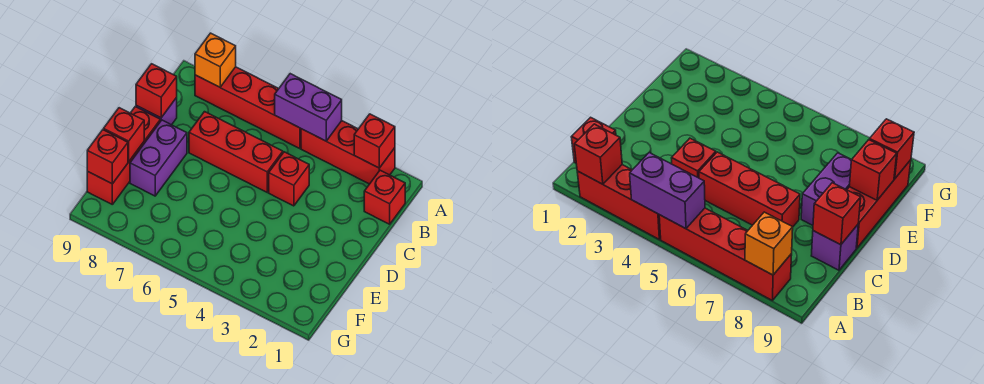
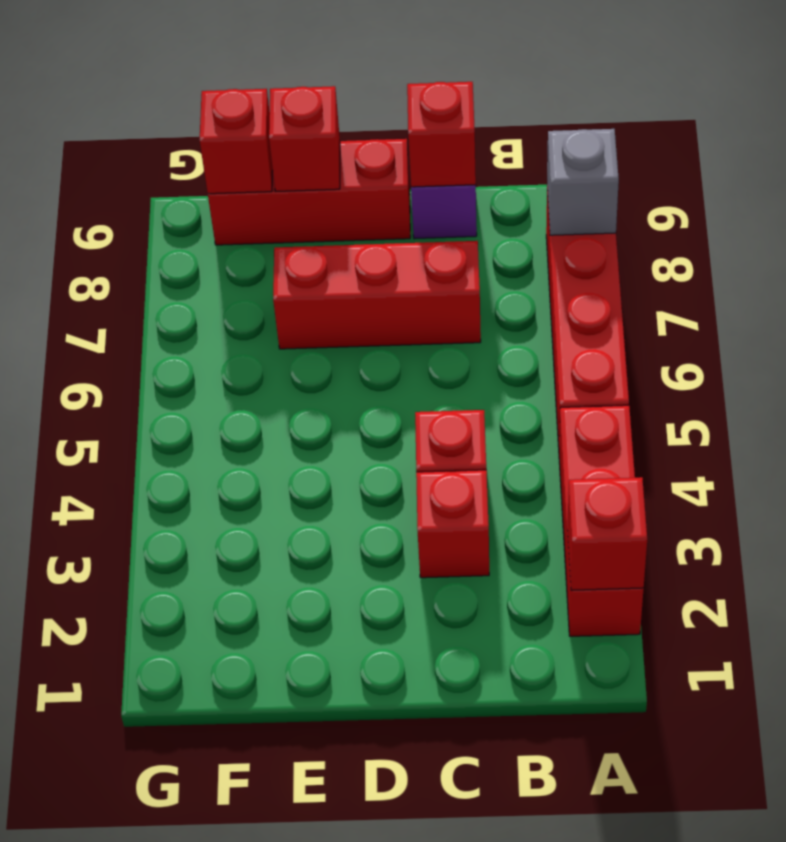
purple 1x2 brick [275,74,342,141] -> none
orange 1x1 brick [195,33,236,87] -> grey 1x1 brick [547,129,619,235]
red 1x1 brick [364,170,405,224] -> red 1x1 brick moved to [416,470,489,578]
red 1x3 brick [189,112,283,192] -> red 1x3 brick turned to [273,241,481,349]
purple 1x2 brick [130,120,187,196] -> none

